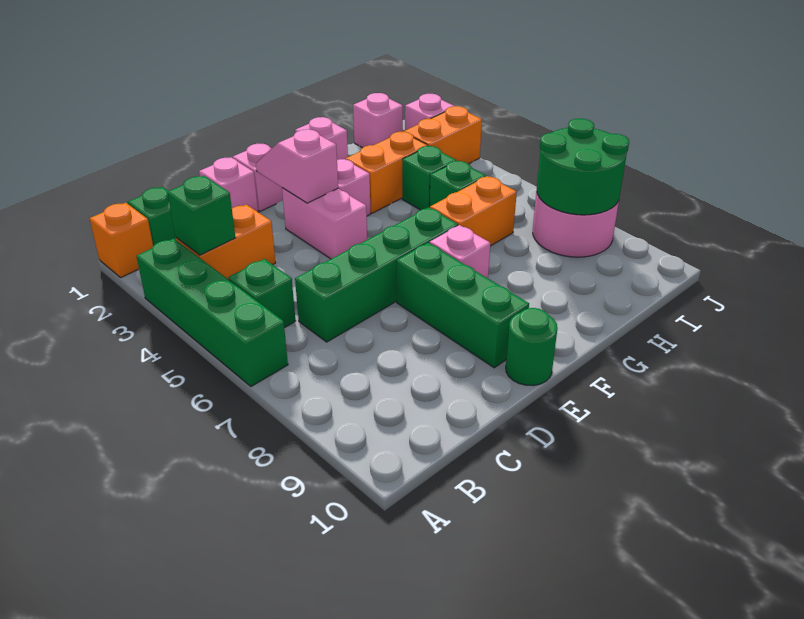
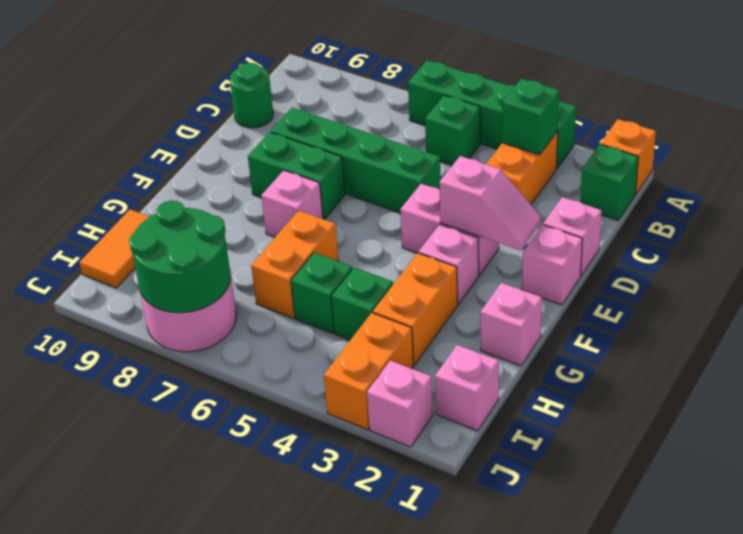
green 1x4 brick [295,207,458,342] -> green 1x4 brick turned to [271,108,441,213]
green 1x3 brick [397,243,529,368] -> green 1x2 brick [248,132,345,220]
green 1x1 round brick [506,308,557,386] -> green 1x1 round brick moved to [230,63,273,128]
none -> orange 1x2 tile [79,210,150,288]

